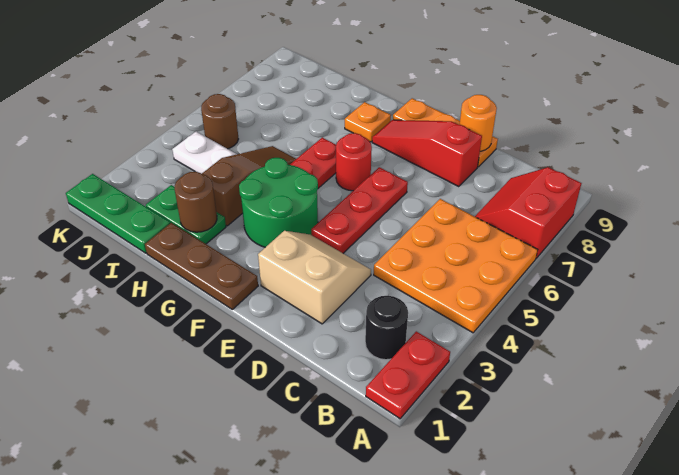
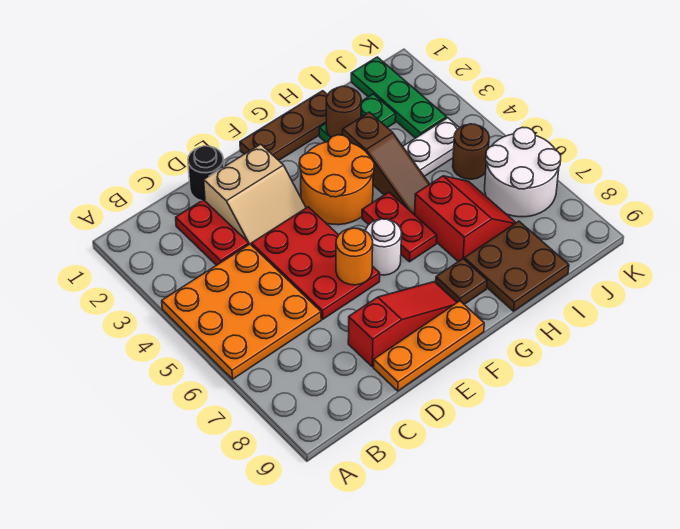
red 1x2 plate [366,331,450,419] -> red 1x2 plate moved to [176,200,249,265]
red 2x2 slope [475,167,581,258] -> red 2x2 slope moved to [415,176,516,262]
black 1x1 round brick [365,296,408,360] -> black 1x1 round brick moved to [188,146,224,201]
orange 1x1 round brick [459,95,497,151] -> orange 1x1 round brick moved to [336,228,373,285]
red 1x3 plate [311,167,408,253] -> red 2x3 plate [251,207,380,319]
green 2x2 round brick [239,158,318,247] -> orange 2x2 round brick [299,135,374,225]
red 1x1 round brick [336,133,372,191] -> white 1x1 round brick [366,219,402,275]
orange 1x1 plate [345,102,391,142] -> brown 1x1 plate [436,259,487,304]
none -> brown 2x2 plate [464,221,569,311]
green 1x3 plate [66,174,170,253] -> green 1x3 plate turned to [351,57,447,138]
none -> white 2x2 round brick [485,127,561,217]

